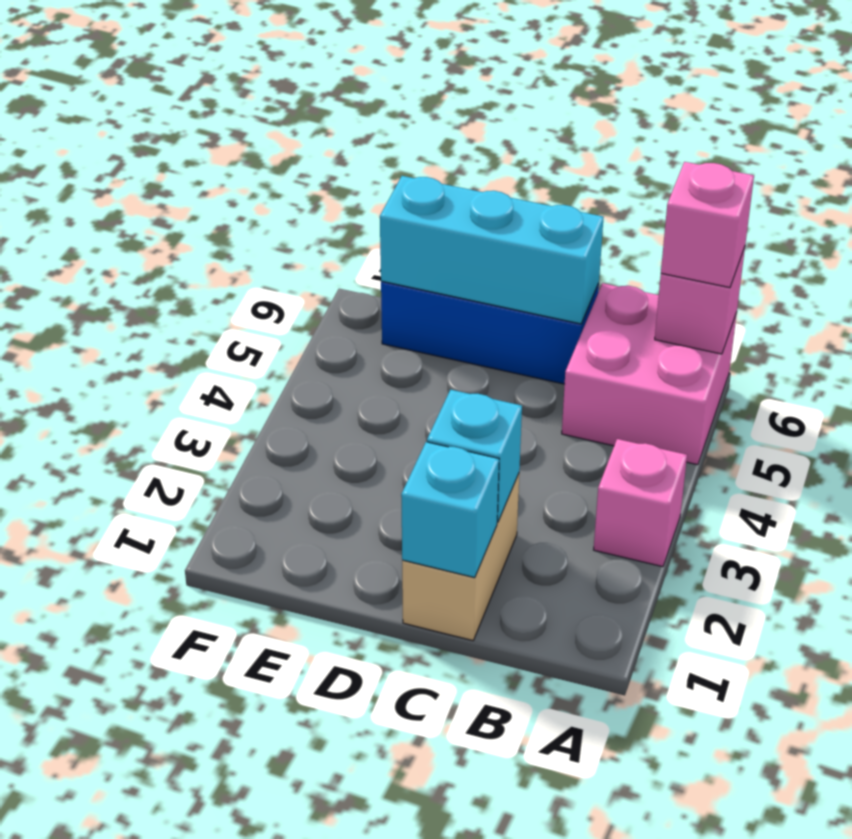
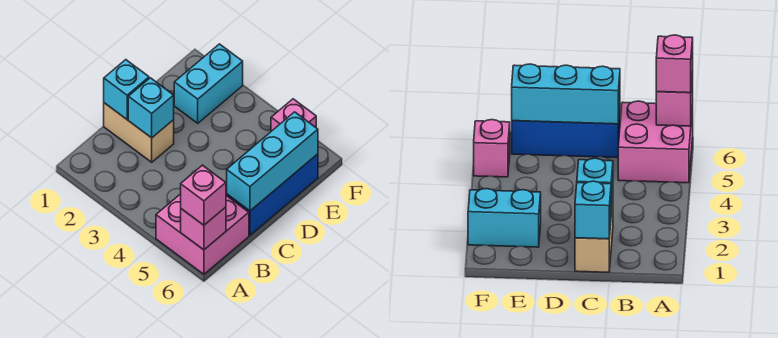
pink 1x1 brick [594,439,687,567] -> pink 1x1 brick moved to [271,99,316,131]
none -> cyan 1x2 brick [174,44,243,123]

